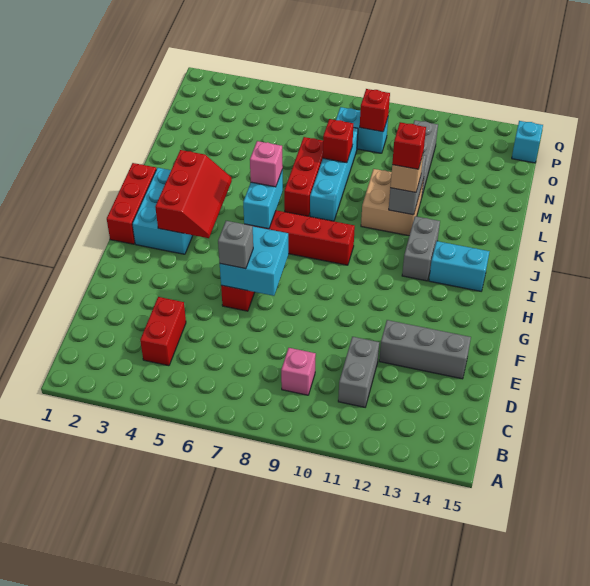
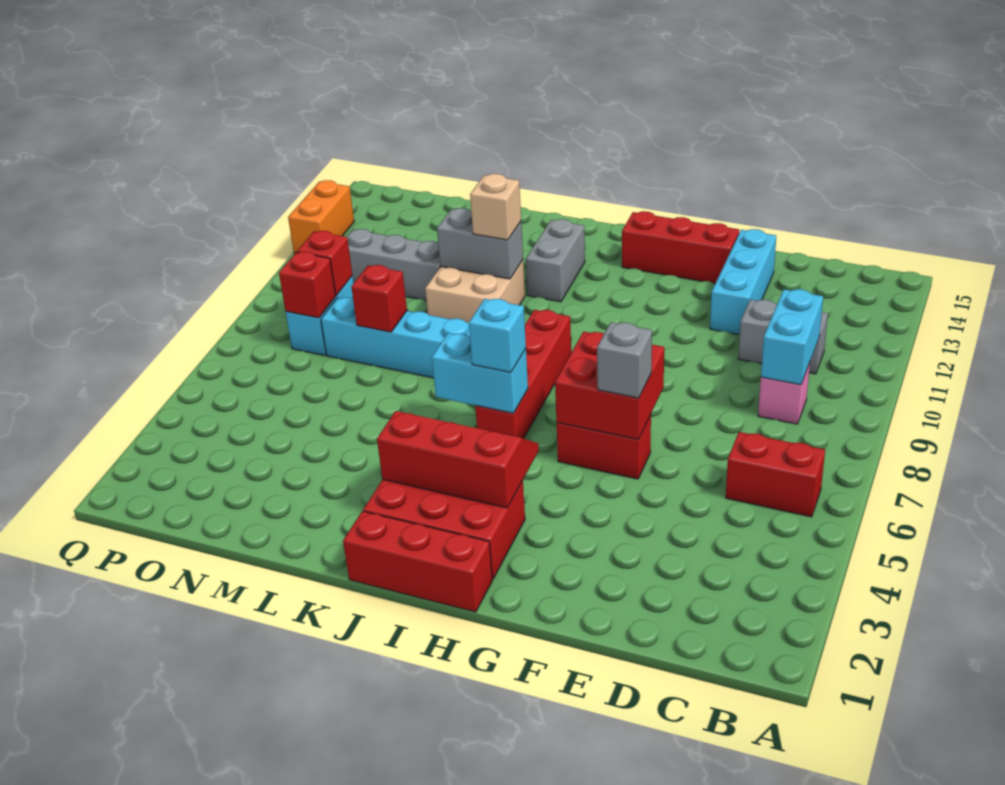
red 1x2 brick [140,297,186,366] -> red 1x2 brick moved to [726,432,825,517]
grey 1x3 brick [379,320,471,379] -> cyan 1x3 brick [710,229,776,335]
cyan 2x2 brick [220,226,288,296] -> red 2x2 brick [555,332,664,439]
cyan 2x3 brick [132,168,193,254] -> red 2x3 brick [363,480,525,579]
grey 1x2 brick [402,216,440,281] -> grey 1x2 brick turned to [526,219,585,302]
cyan 1x2 brick [429,241,490,291] -> cyan 1x2 brick moved to [761,289,823,385]
pink 1x1 brick [250,141,283,187] -> none
red 1x3 brick [284,137,323,216] -> red 1x3 brick moved to [622,211,739,284]
red 1x1 brick [392,122,426,169] -> red 1x1 brick moved to [279,252,336,318]
cyan 1x1 brick [512,121,543,163] -> cyan 1x1 brick moved to [469,299,526,372]
none -> orange 1x2 brick [288,180,354,253]

